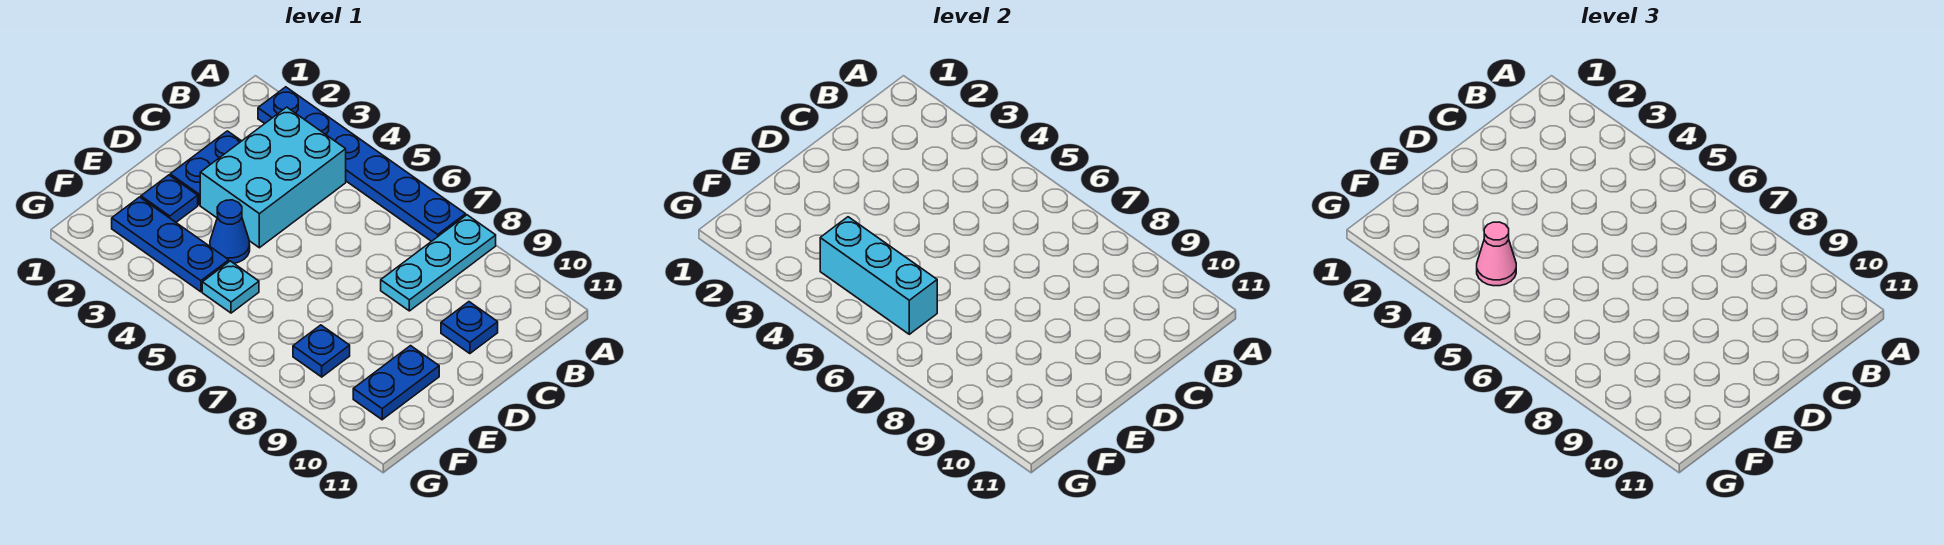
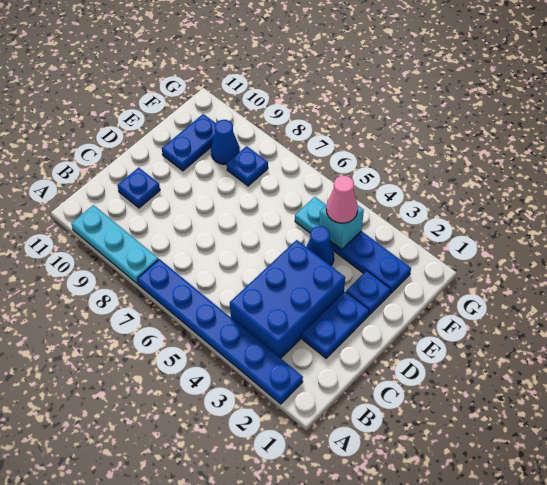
cyan 1x3 plate [381,215,496,311] -> cyan 1x3 plate turned to [71,205,159,284]
cyan 2x3 brick [200,107,346,248] -> blue 2x3 brick [230,240,345,358]
cyan 1x3 brick [820,217,937,334] -> cyan 1x1 brick [319,205,364,250]
none -> blue 1x1 cone [211,120,240,164]

